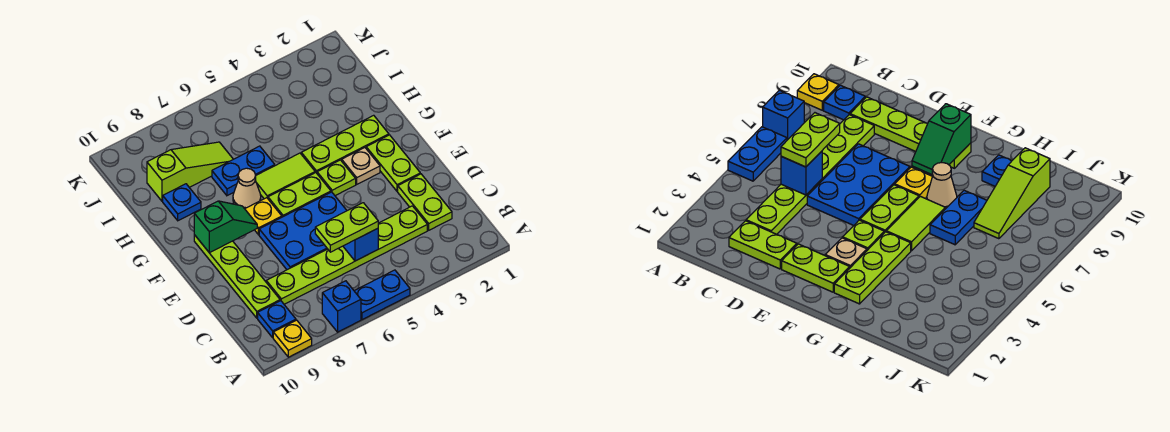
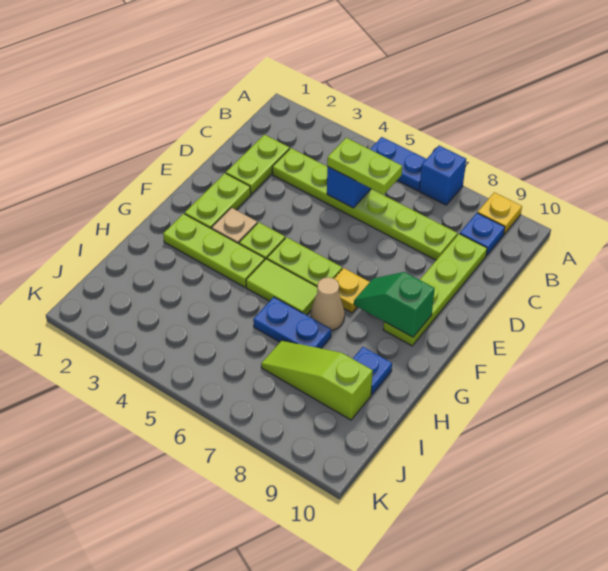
blue 2x3 plate [259,192,347,270] -> none

